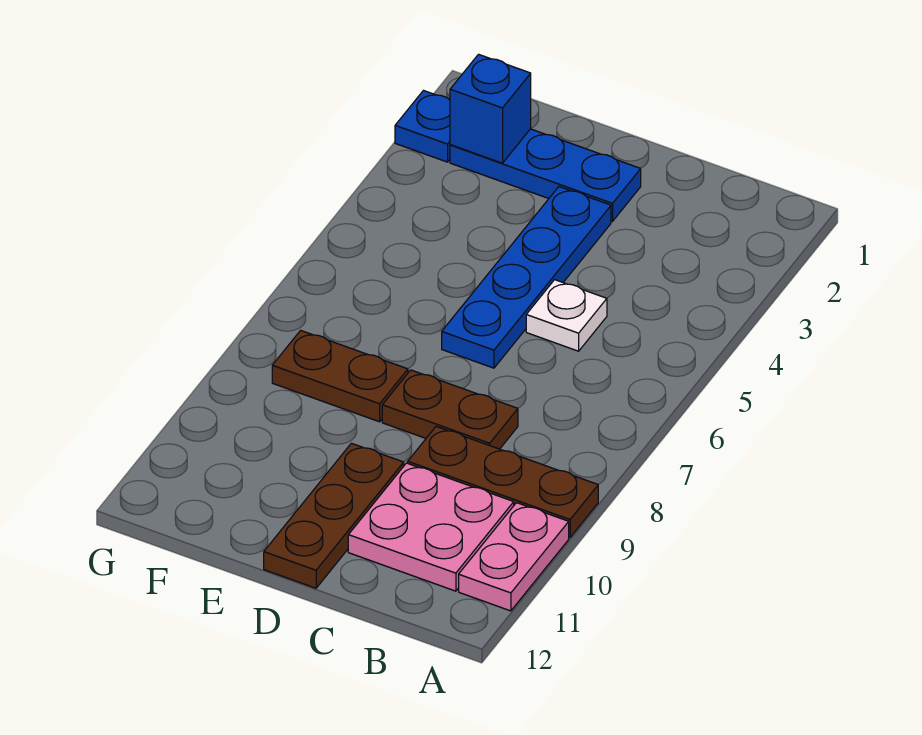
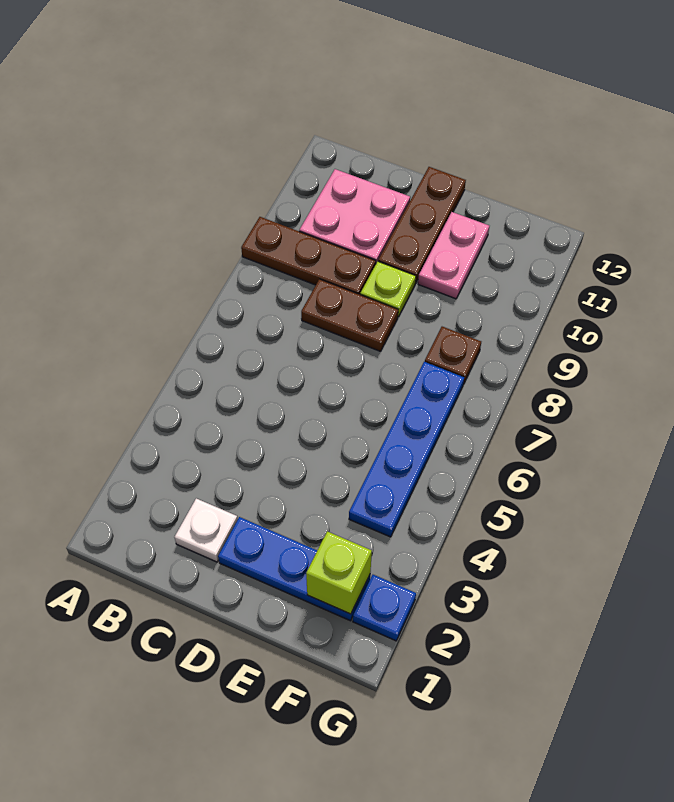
pink 1x2 plate [459,503,569,611] -> pink 1x2 plate moved to [418,212,489,299]
white 1x1 plate [526,280,607,351] -> white 1x1 plate moved to [174,498,238,562]
blue 1x4 plate [442,187,611,368] -> blue 1x4 plate moved to [349,362,464,537]
none -> lime 1x1 plate [360,262,416,317]
brown 1x2 plate [272,330,408,422] -> brown 1x1 plate [425,327,481,384]
blue 1x1 brick [450,54,531,163] -> lime 1x1 brick [306,531,372,614]

